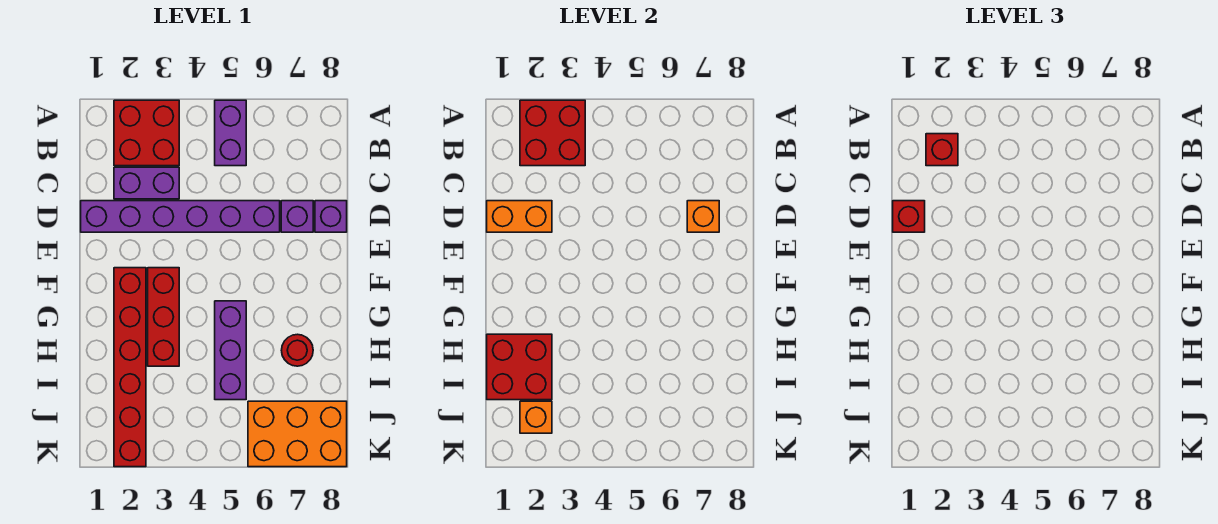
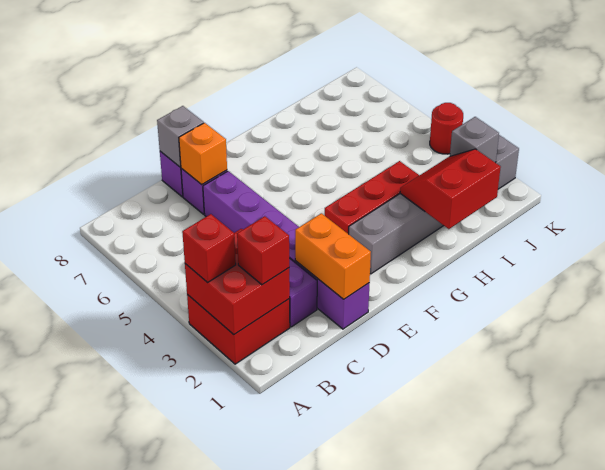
purple 1x2 brick [215,100,246,166] -> none
red 1x1 brick [893,201,925,232] -> red 1x1 brick moved to [182,214,236,283]
none -> grey 1x1 brick [157,106,204,167]
red 1x6 brick [114,268,146,467] -> grey 1x6 brick [349,135,519,274]
purple 1x3 brick [215,301,246,400] -> none
red 2x2 brick [487,334,552,400] -> red 2x2 slope [400,149,501,229]
red 1x1 round brick [281,334,313,366] -> red 1x1 round brick moved to [430,103,463,154]
orange 1x1 brick [520,401,552,433] -> grey 1x1 brick [450,117,499,163]
orange 2x3 brick [248,401,347,467] -> none

